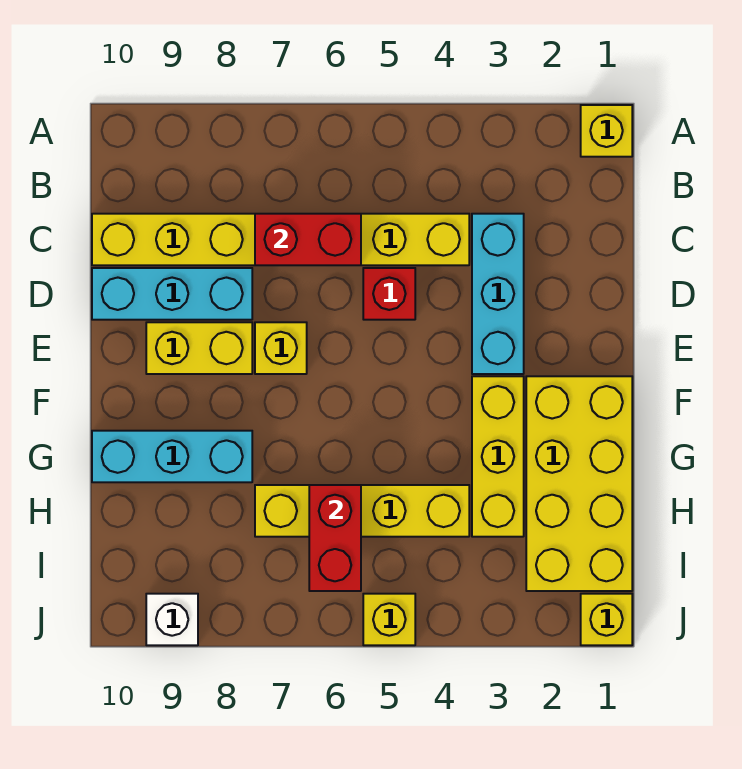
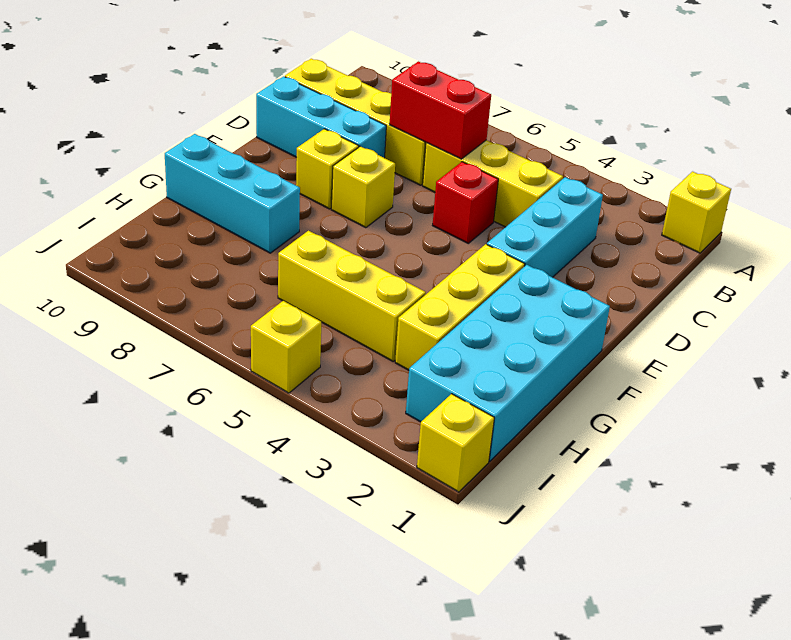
yellow 1x2 brick [146,322,252,374] -> yellow 1x1 brick [296,129,359,209]
yellow 2x4 brick [526,376,632,591] -> cyan 2x4 brick [406,265,610,461]
yellow 1x4 brick [255,485,469,537] -> yellow 1x3 brick [278,231,426,361]
red 1x2 brick [309,485,361,591] -> none
white 1x1 brick [146,594,198,645] -> none

